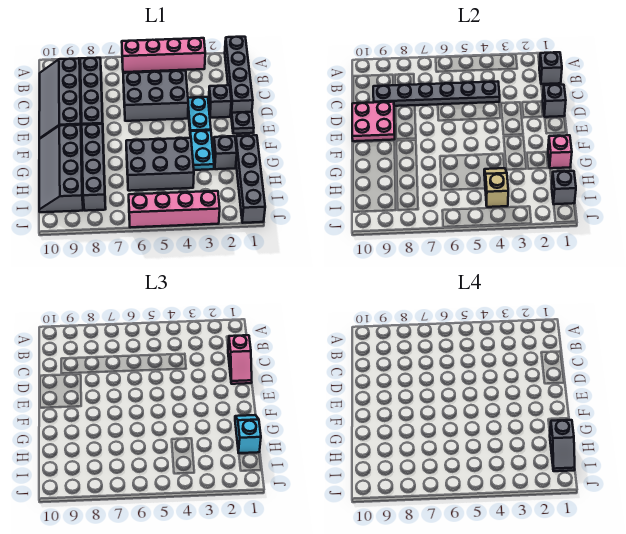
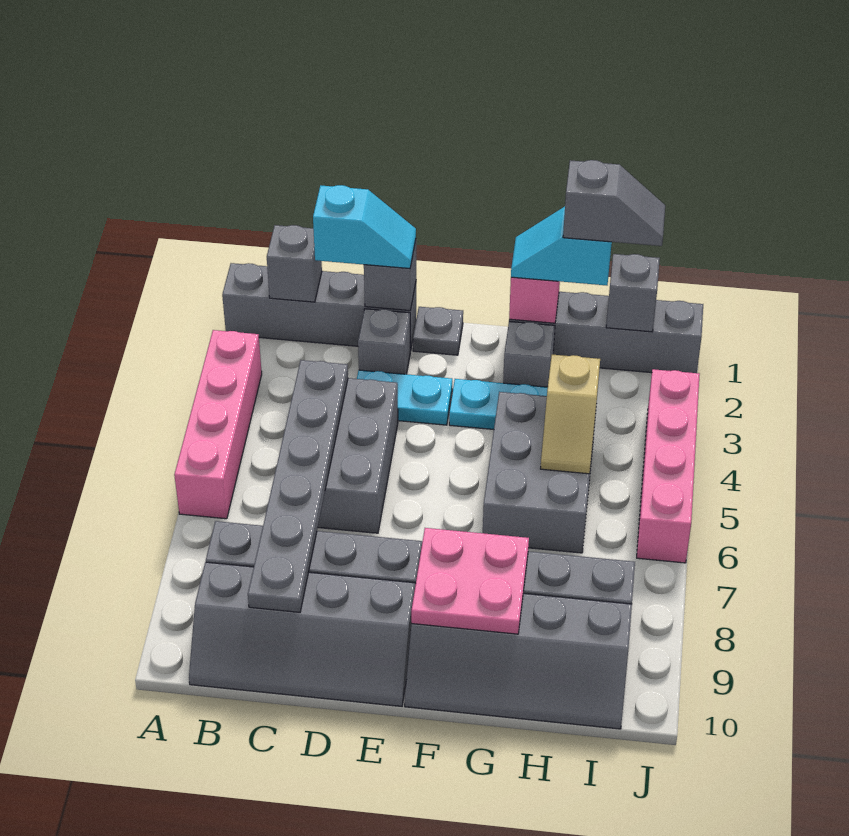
pink 1x2 slope [228,335,252,384] -> cyan 1x2 slope [313,185,416,269]
pink 2x2 plate [352,102,395,141] -> pink 2x2 plate moved to [411,528,529,634]
tan 1x2 slope [484,168,508,207] -> tan 1x2 slope turned to [541,355,600,474]

